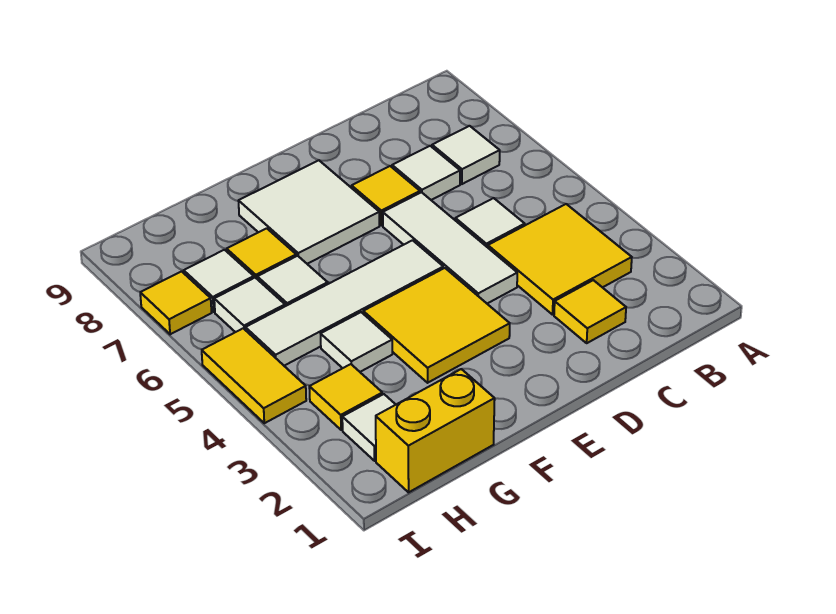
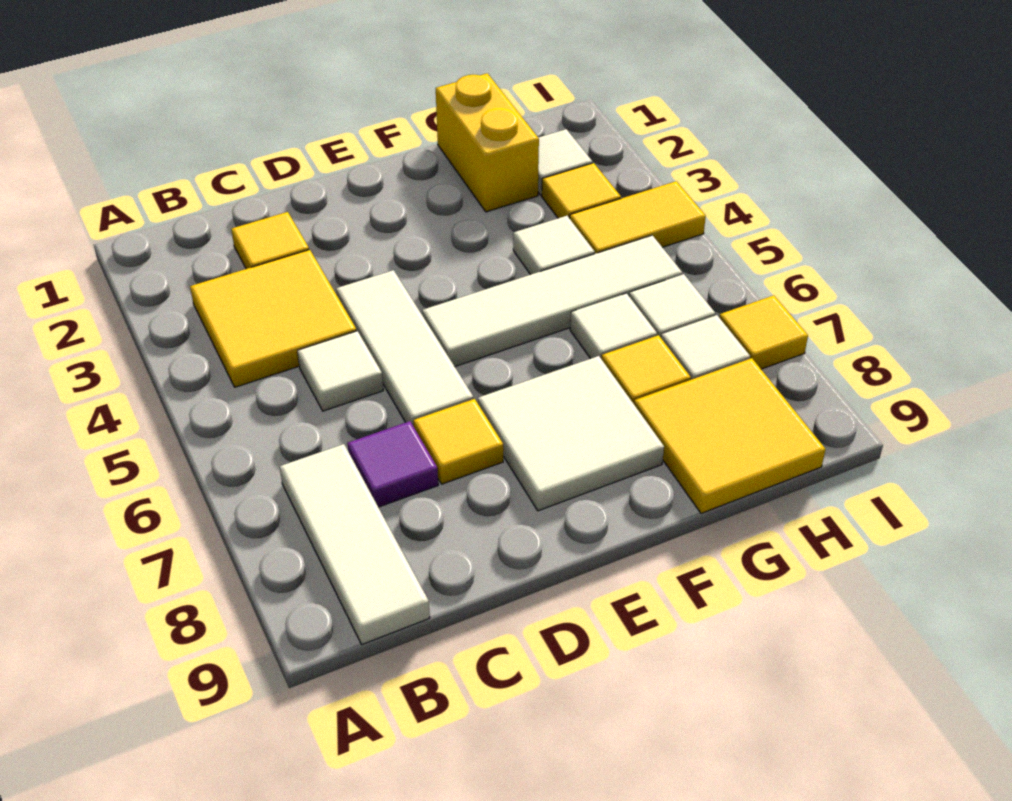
white 1x1 tile [432,126,500,184] -> white 1x3 tile [280,444,430,644]
white 1x1 tile [392,146,460,200] -> purple 1x1 tile [347,421,438,507]
yellow 2x2 tile [363,268,510,383] -> yellow 2x2 tile moved to [634,358,826,513]
yellow 1x2 brick [376,369,495,492] -> yellow 1x2 brick turned to [436,73,539,212]
yellow 1x2 tile [202,328,306,423] -> yellow 1x2 tile turned to [570,181,706,254]

